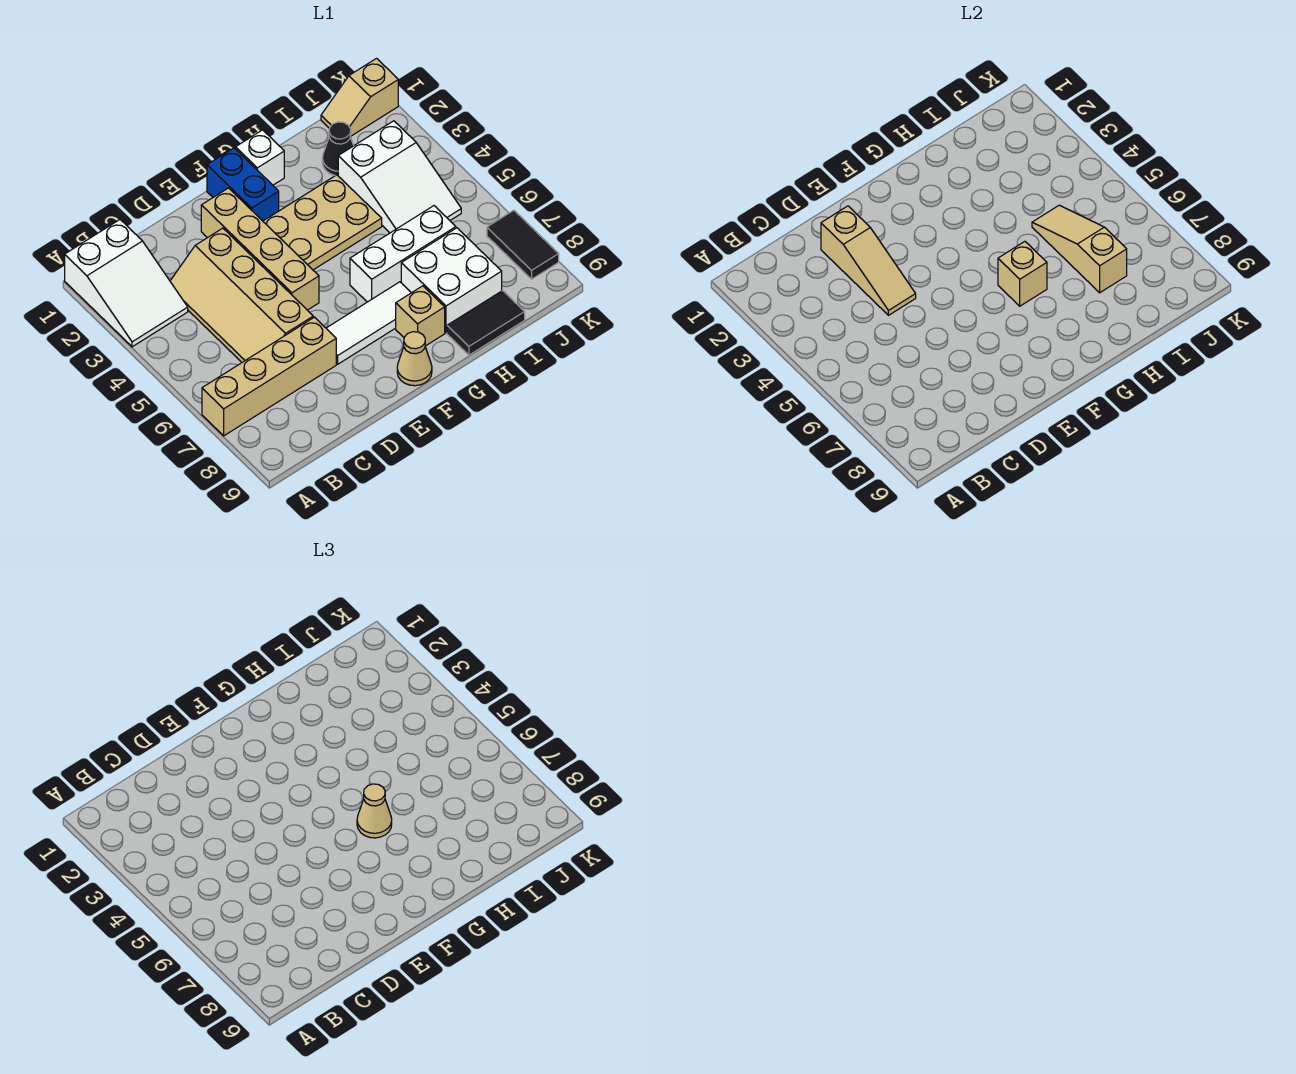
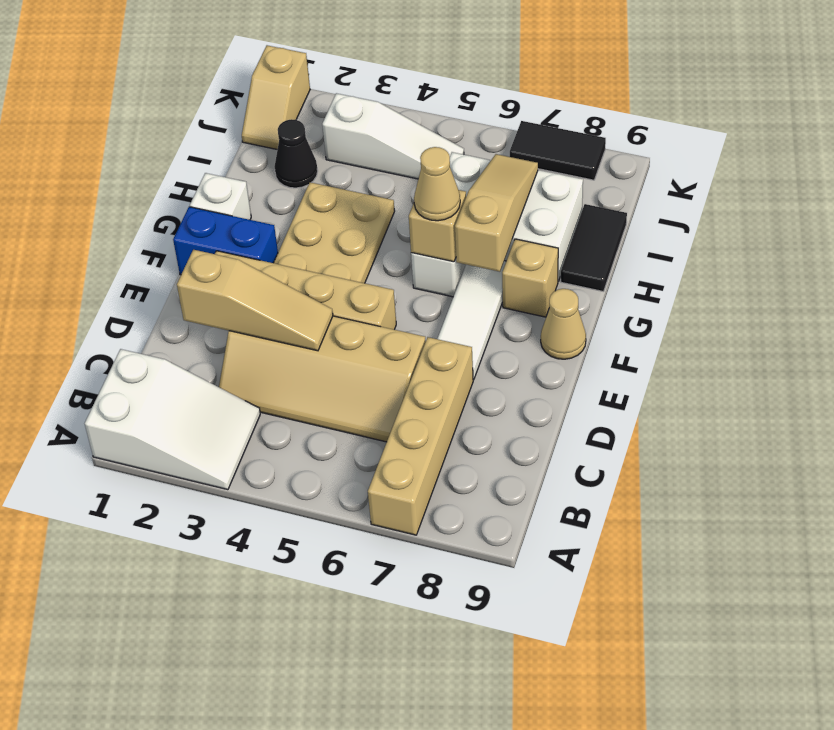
white 2x3 slope [338,121,461,233] -> white 1x3 slope [322,93,464,179]
tan 1x3 slope [1032,205,1127,293] -> tan 1x3 slope turned to [455,154,538,272]

